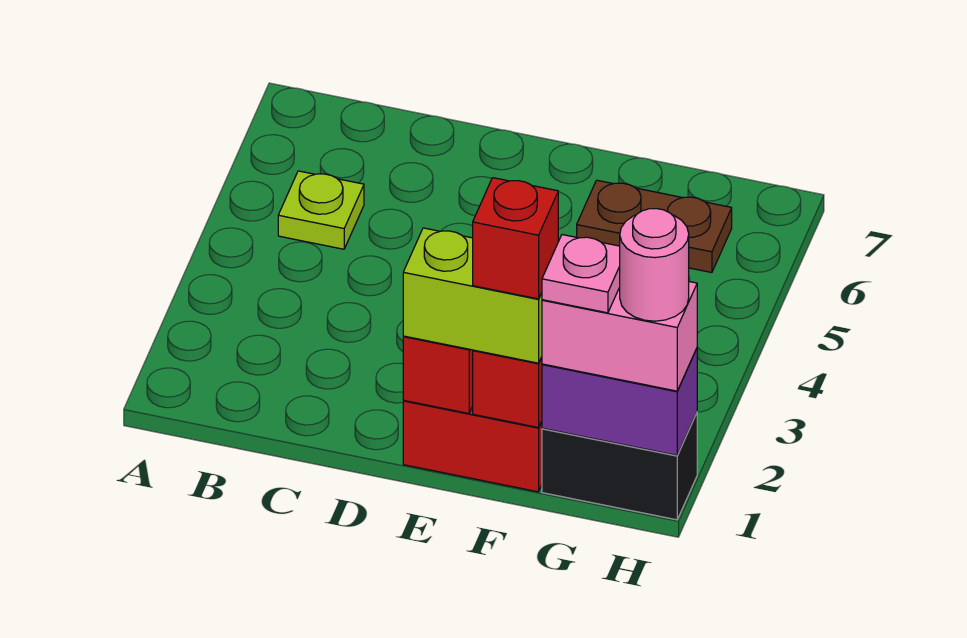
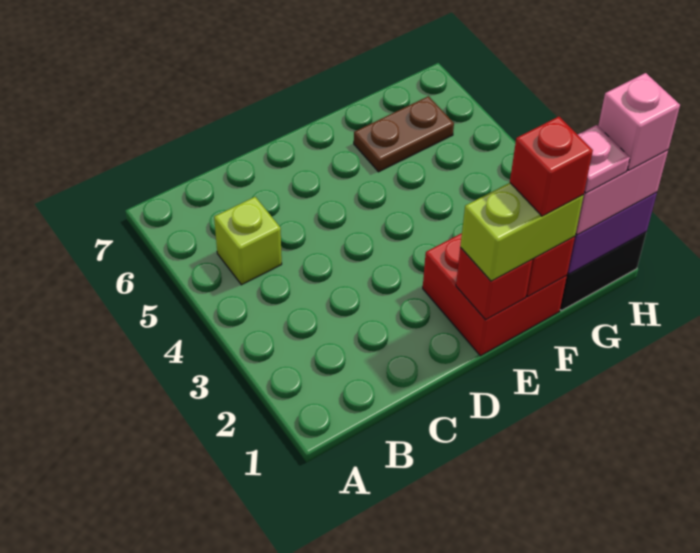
lime 1x1 plate [278,171,364,249] -> lime 1x1 brick [214,197,282,285]
pink 1x1 round brick [620,209,689,321] -> pink 1x1 brick [598,73,680,170]

